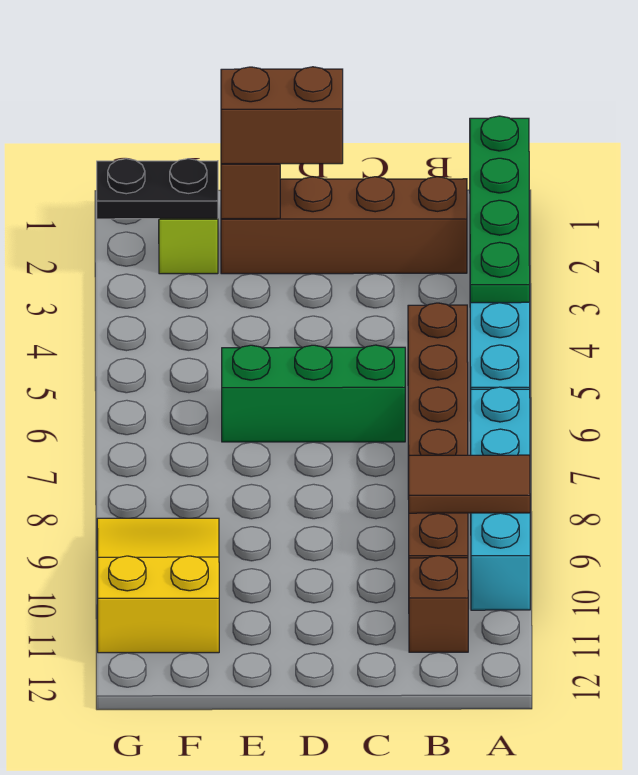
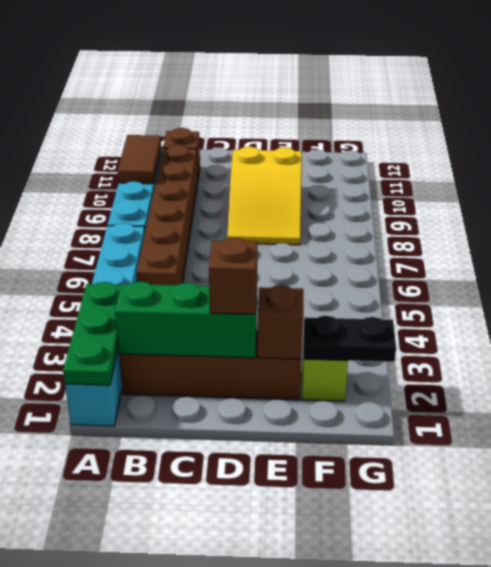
green 1x4 plate [470,116,530,303] -> green 1x3 plate [63,282,121,385]
brown 1x2 tile [409,455,530,513] -> brown 1x2 tile turned to [118,135,161,184]
green 1x3 brick [222,345,405,442] -> green 1x3 brick moved to [115,281,257,358]
brown 1x2 brick [221,67,343,164] -> brown 1x1 brick [209,238,257,314]
yellow 2x3 slope [97,518,219,653] -> yellow 2x3 slope moved to [227,146,302,245]

